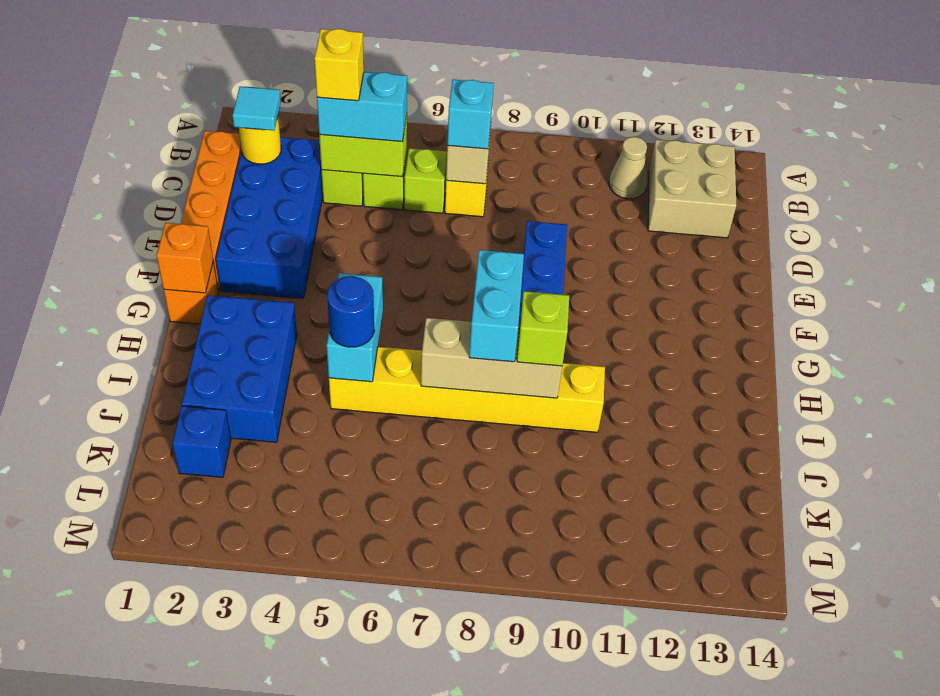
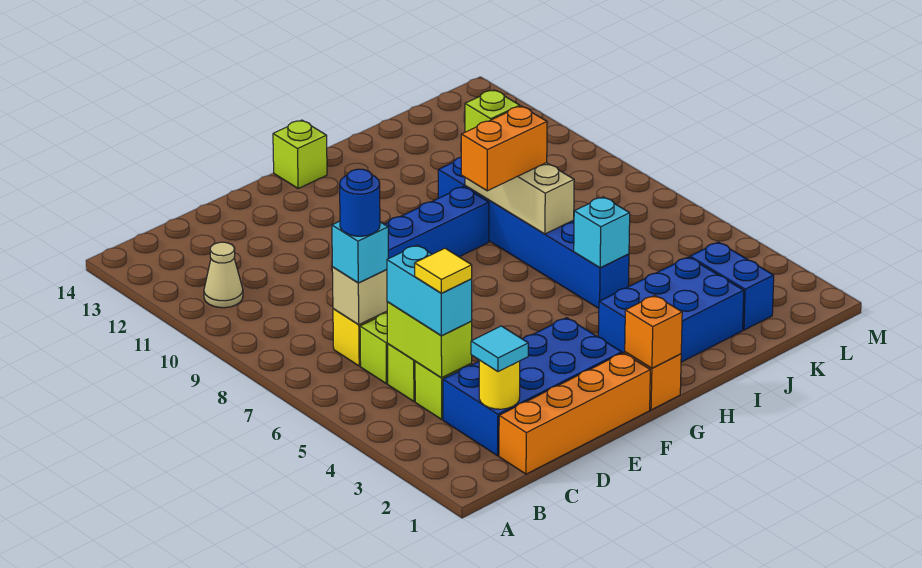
tan 2x2 brick [648,140,736,238] -> none
yellow 1x1 brick [314,29,364,101] -> yellow 1x1 tile [415,248,472,293]
none -> lime 1x1 brick [273,120,327,188]
cyan 1x2 brick [327,273,383,382] -> cyan 1x1 brick [574,197,630,268]
cyan 1x2 brick [469,250,524,362] -> orange 1x2 brick [461,106,547,191]
yellow 1x6 brick [329,347,605,432] -> blue 1x6 brick [438,157,629,308]
blue 1x1 round brick [327,276,374,347] -> blue 1x1 round brick moved to [340,169,380,236]
blue 1x1 brick [172,406,231,477] -> blue 1x2 brick [690,242,774,330]

